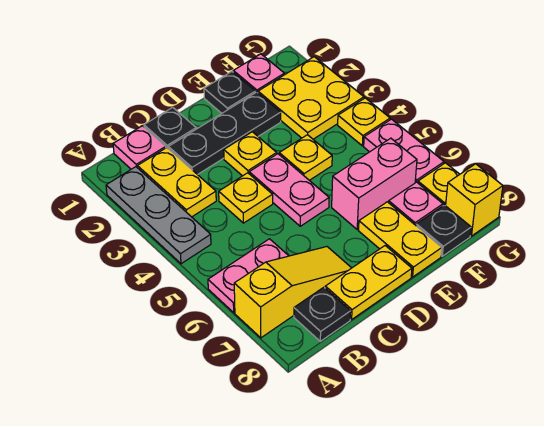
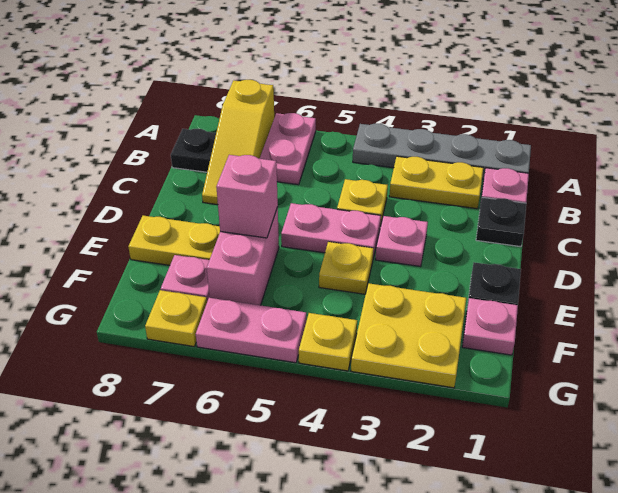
grey 1x3 plate [106,167,211,264] -> grey 1x4 plate [353,124,531,179]
black 1x3 plate [168,92,281,175] -> none
yellow 1x2 plate [325,246,412,319] -> none
yellow 1x1 plate [224,132,277,176] -> pink 1x1 plate [375,216,428,267]
none -> pink 1x1 brick [216,155,278,238]
black 1x1 plate [416,205,471,256] -> none
yellow 1x1 brick [446,164,503,236] -> none

